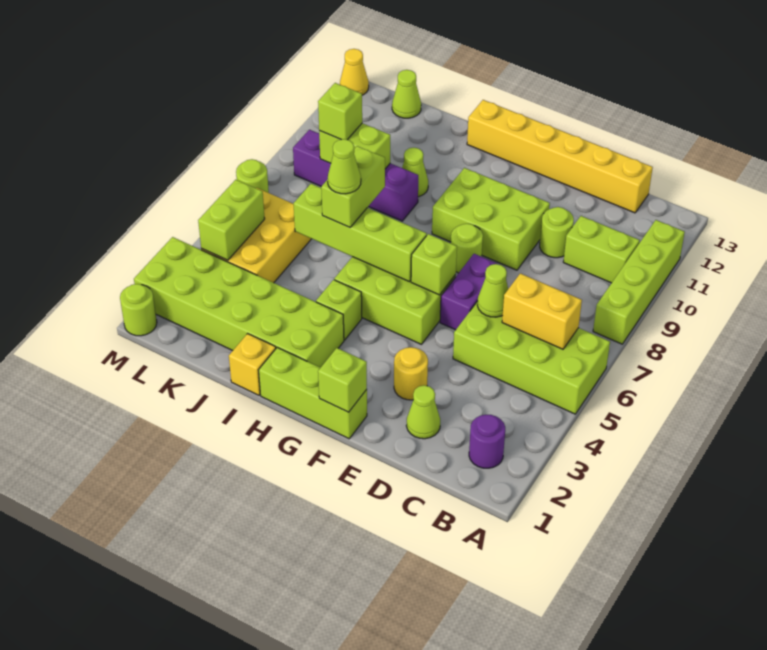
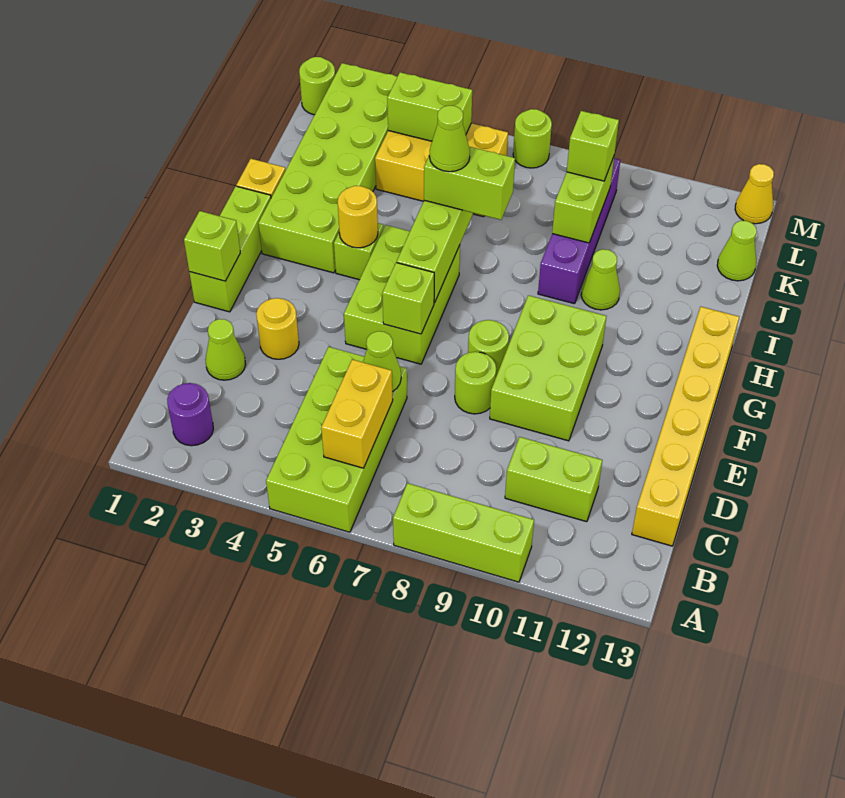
lime 1x4 brick [593,220,685,344] -> lime 1x3 brick [393,483,534,582]
lime 1x2 brick [563,216,640,283] -> lime 1x2 brick turned to [505,437,602,522]
lime 1x1 round brick [540,207,574,258] -> lime 1x1 round brick moved to [455,352,496,414]
purple 1x2 brick [440,254,499,330] -> none
none -> yellow 1x1 round brick [338,186,378,248]

